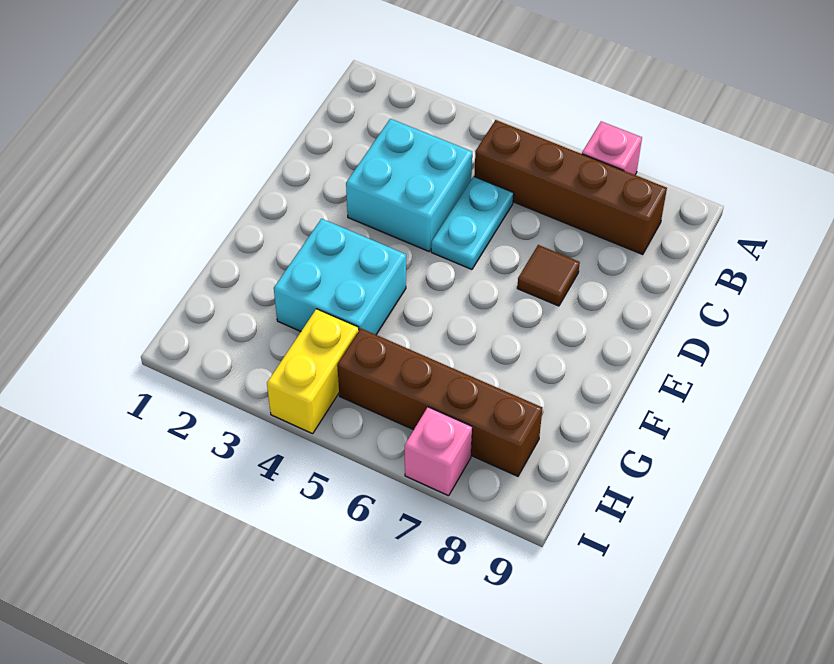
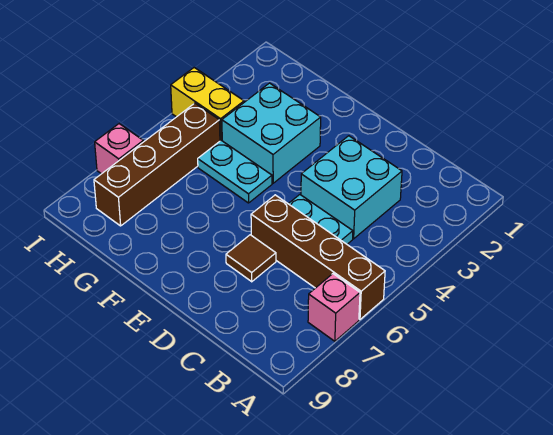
brown 1x4 brick [474,120,667,255] -> brown 1x4 brick turned to [251,195,385,319]
none -> cyan 1x2 plate [198,140,272,203]

